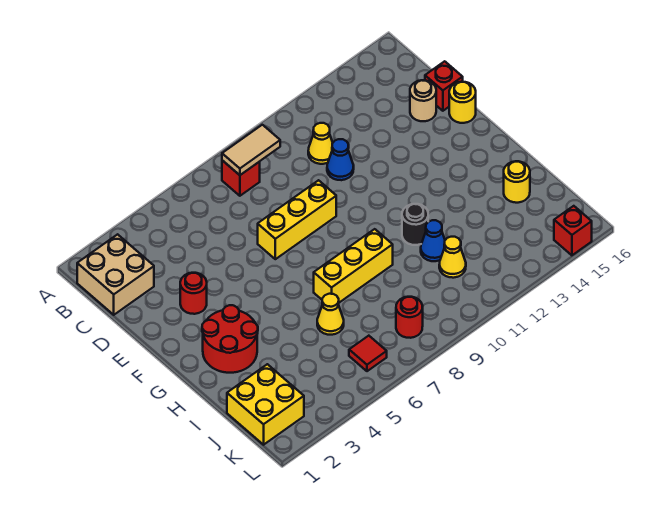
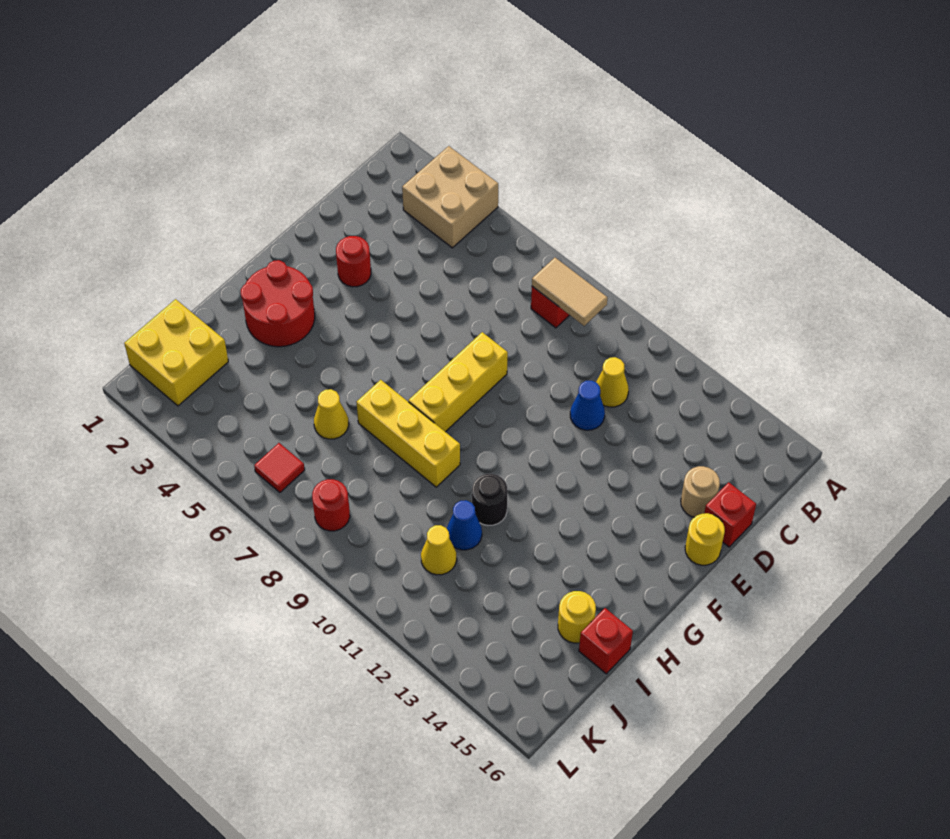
tan 2x2 brick [77,234,154,315] -> tan 2x2 brick moved to [402,146,498,248]
yellow 1x3 brick [258,180,336,259] -> yellow 1x3 brick turned to [409,332,508,432]
red 1x1 brick [554,206,592,255] -> red 1x1 brick moved to [579,608,633,674]

